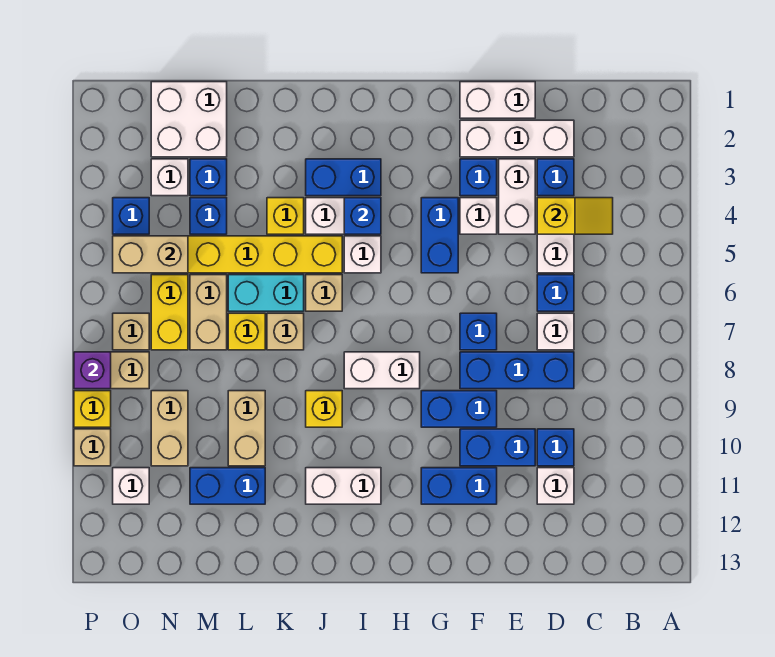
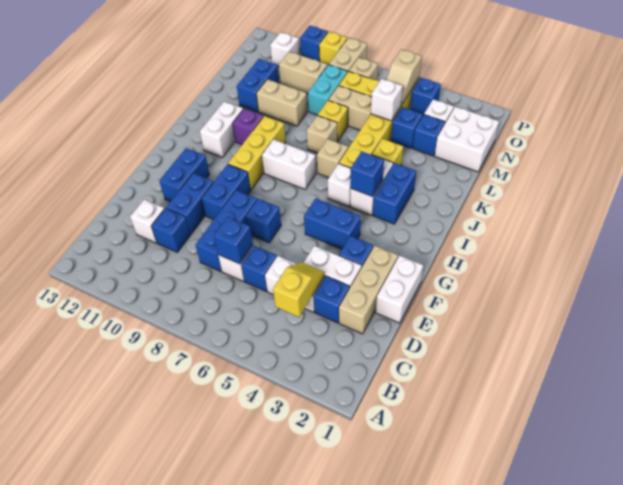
yellow 1x2 slope [537,198,613,234] -> yellow 1x2 slope turned to [273,262,325,317]
white 1x3 brick [460,120,574,157] -> tan 1x3 brick [339,246,398,334]
none -> blue 1x1 brick [214,217,253,264]
white 1x1 brick [460,198,497,234] -> white 1x1 brick moved to [371,79,403,121]
white 1x2 brick [344,352,420,389] -> white 1x2 brick turned to [262,139,316,189]
yellow 1x1 brick [306,391,342,427] -> yellow 1x3 brick [228,116,286,190]
cyan 1x2 brick [228,275,304,311] -> cyan 1x2 brick moved to [308,65,348,115]
tan 1x2 brick [113,236,188,273] -> tan 1x2 slope [386,49,422,105]
purple 1x1 brick [74,352,111,389] -> purple 1x1 brick moved to [233,109,264,145]
tan 1x1 brick [74,429,111,466] -> blue 1x1 brick [300,26,328,62]

